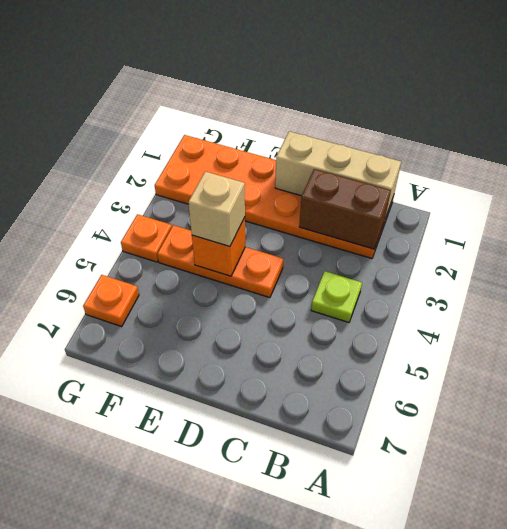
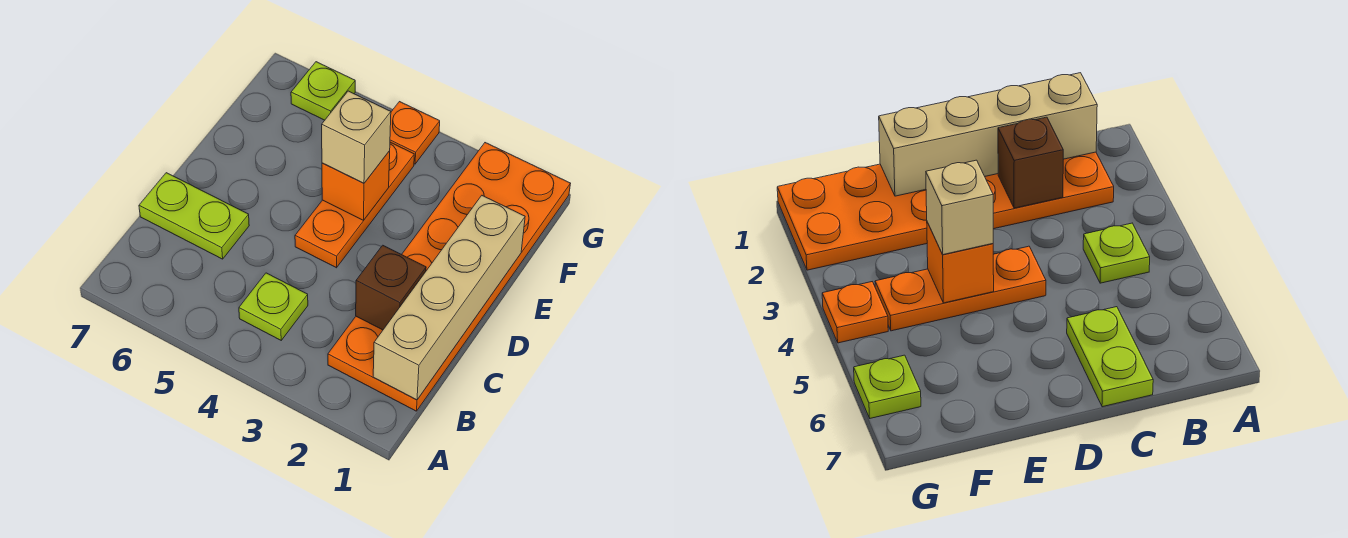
tan 1x3 brick [275,131,401,218] -> tan 1x4 brick [373,196,525,400]
brown 1x2 brick [299,169,391,249] -> brown 1x1 brick [356,245,426,330]
none -> lime 1x2 plate [139,173,249,259]
orange 1x1 plate [83,275,139,326] -> lime 1x1 plate [291,62,355,120]

